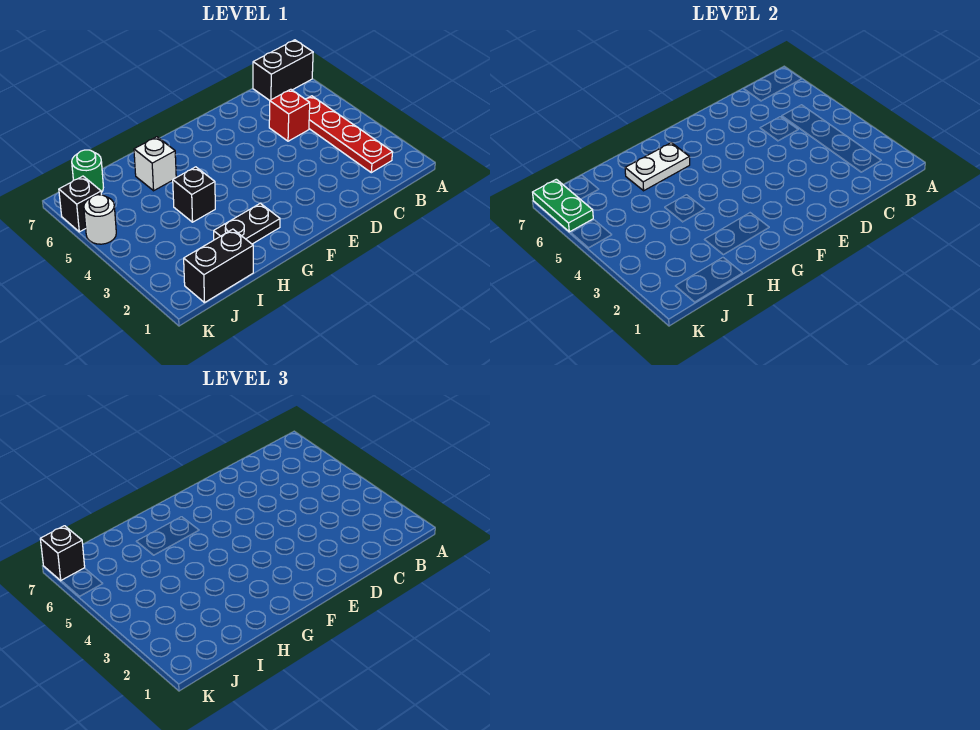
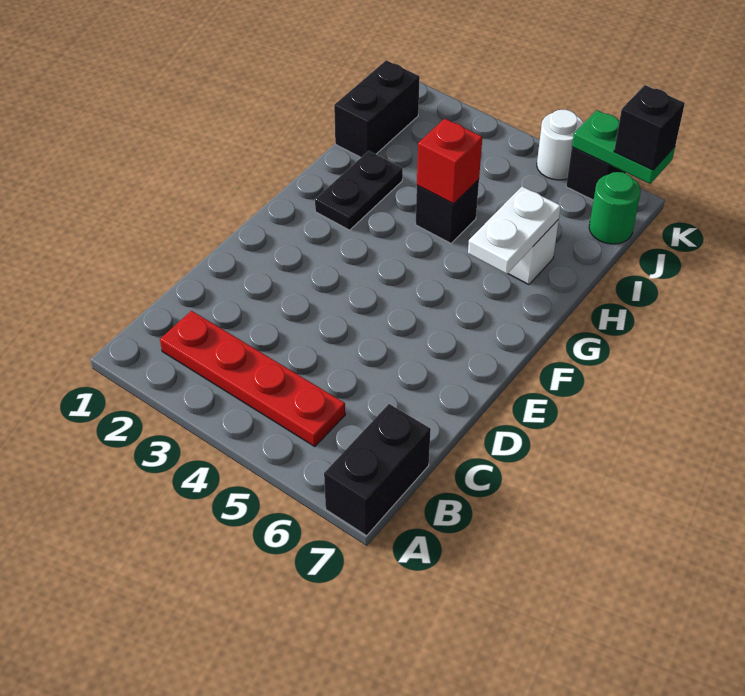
red 1x1 brick [269,89,310,141] -> red 1x1 brick moved to [417,119,482,204]

